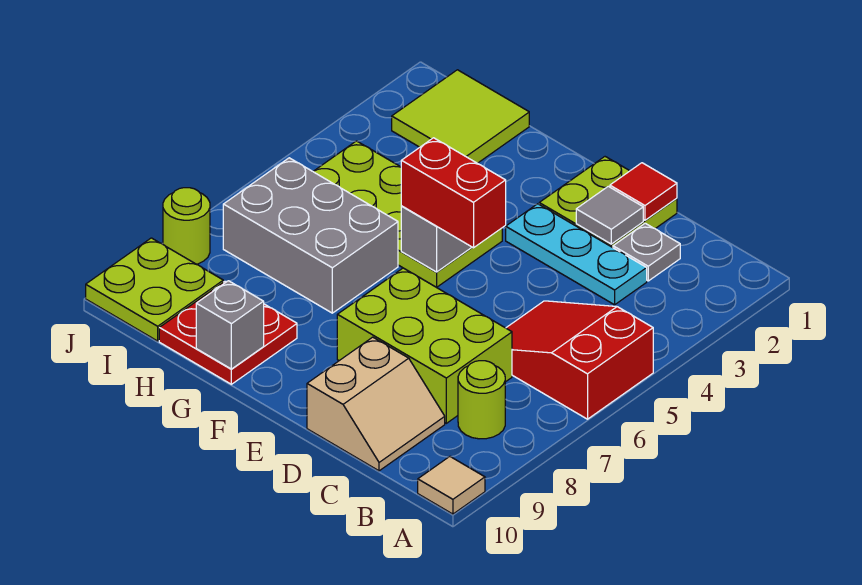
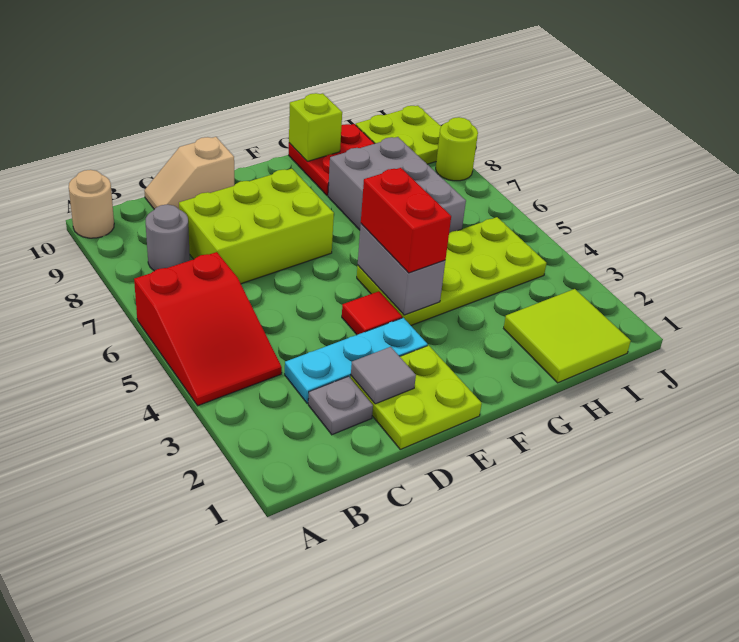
red 2x3 slope [506,301,653,419] -> red 2x3 slope turned to [134,252,282,406]
tan 1x1 tile [418,457,485,514] -> tan 1x1 round brick [69,170,114,238]
lime 1x1 round brick [458,361,505,439] -> grey 1x1 round brick [146,204,190,271]
tan 2x2 slope [307,337,445,471] -> tan 1x2 slope [144,137,234,209]
red 1x1 tile [610,163,677,220] -> red 1x1 tile moved to [342,291,402,335]
red 1x2 brick [401,138,506,248] -> red 1x2 brick turned to [361,168,451,273]
grey 2x3 brick [223,158,398,313] -> grey 2x3 brick turned to [328,137,466,233]
grey 1x1 brick [196,281,264,369] -> lime 1x1 brick [289,93,342,161]

